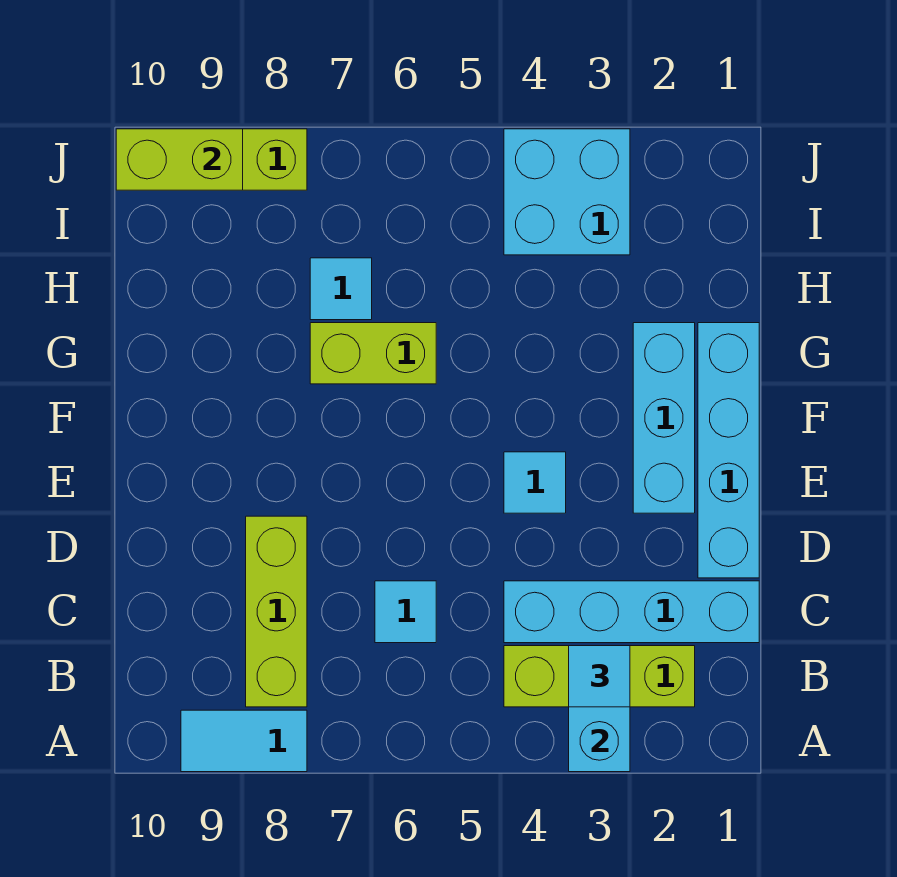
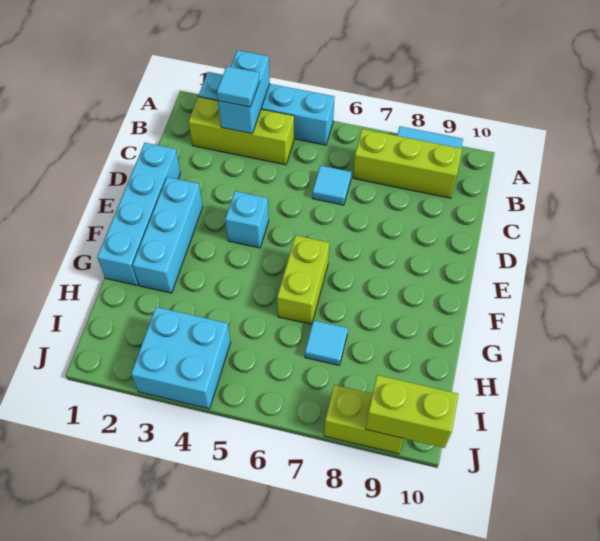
lime 1x3 brick [246,516,307,707] -> lime 1x3 brick turned to [353,129,462,198]
cyan 1x4 brick [504,581,759,643] -> cyan 1x4 brick moved to [199,72,334,145]
cyan 1x1 tile [504,452,566,513] -> cyan 1x1 brick [225,191,269,248]
lime 1x2 brick [310,323,436,384] -> lime 1x2 brick turned to [277,235,329,325]

